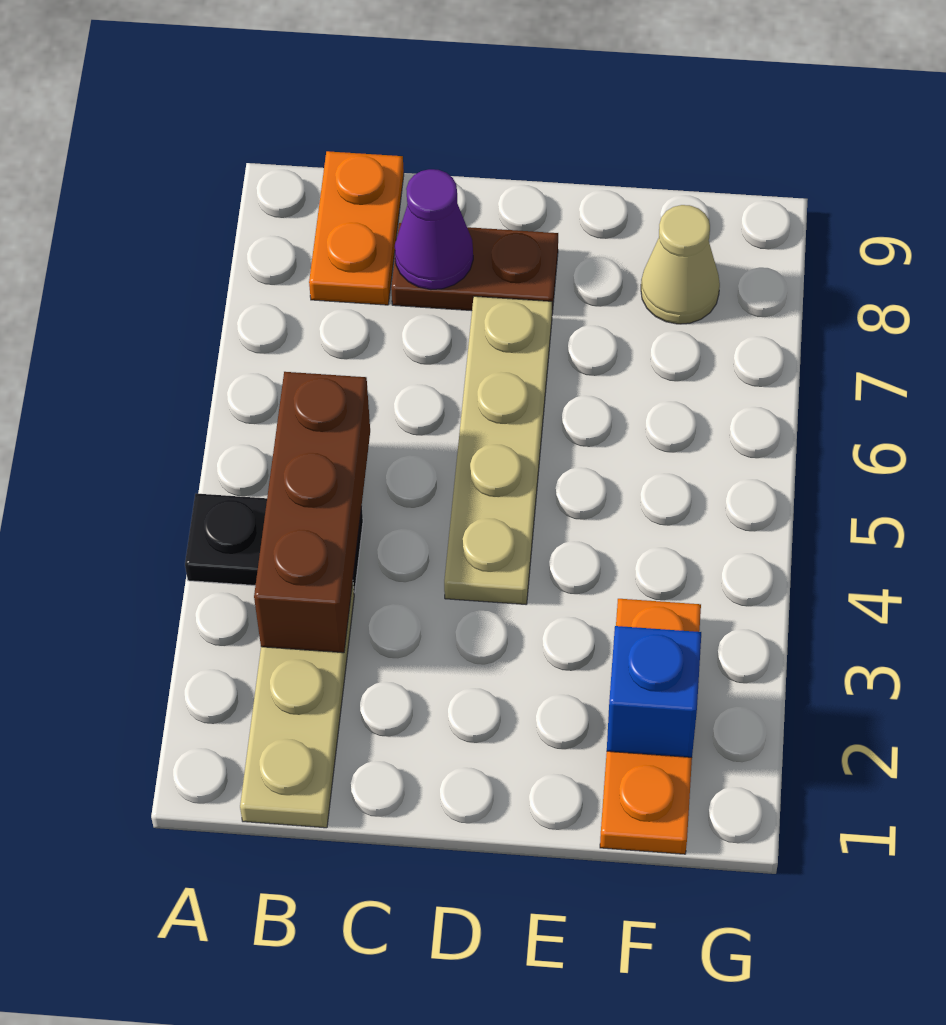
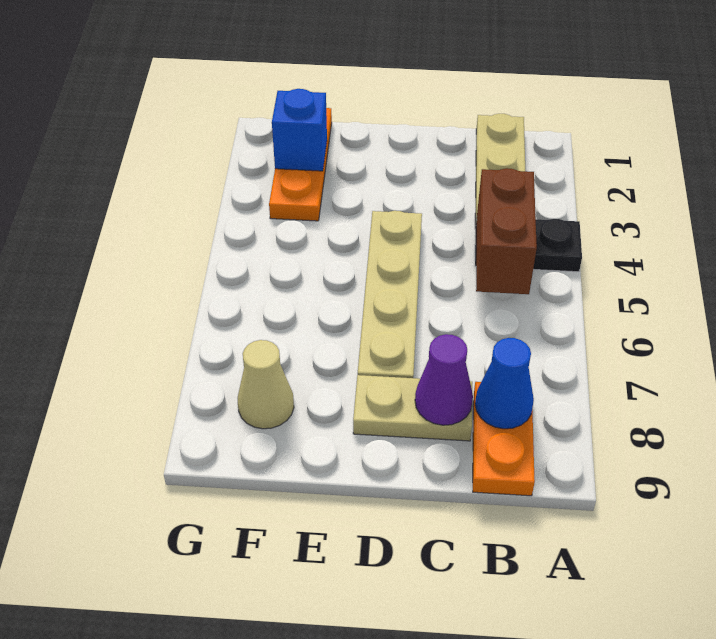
brown 1x3 brick [254,372,370,653] -> brown 1x2 brick [476,168,537,294]
none -> blue 1x1 cone [475,338,534,429]
brown 1x2 plate [391,223,558,313] -> tan 1x2 plate [353,375,472,441]

